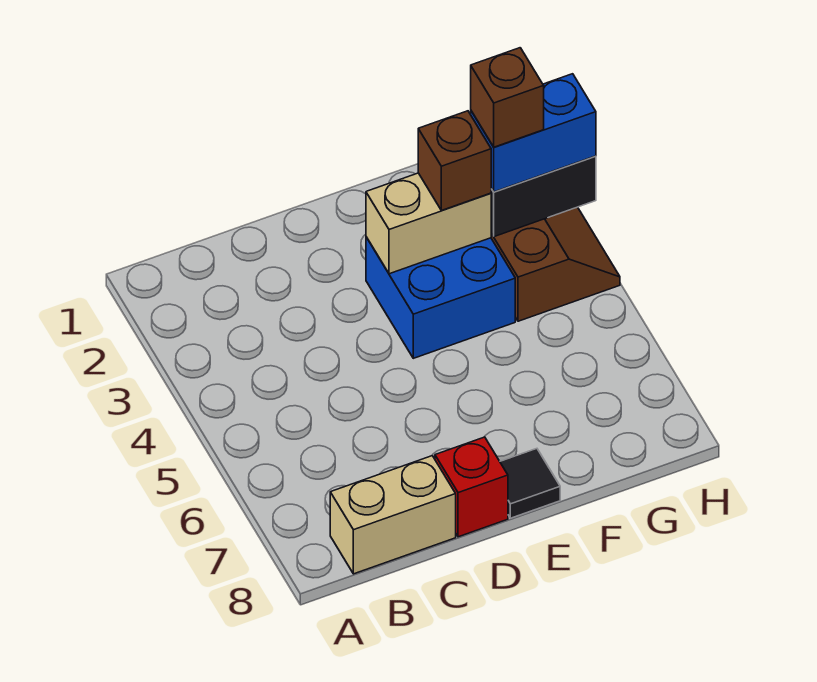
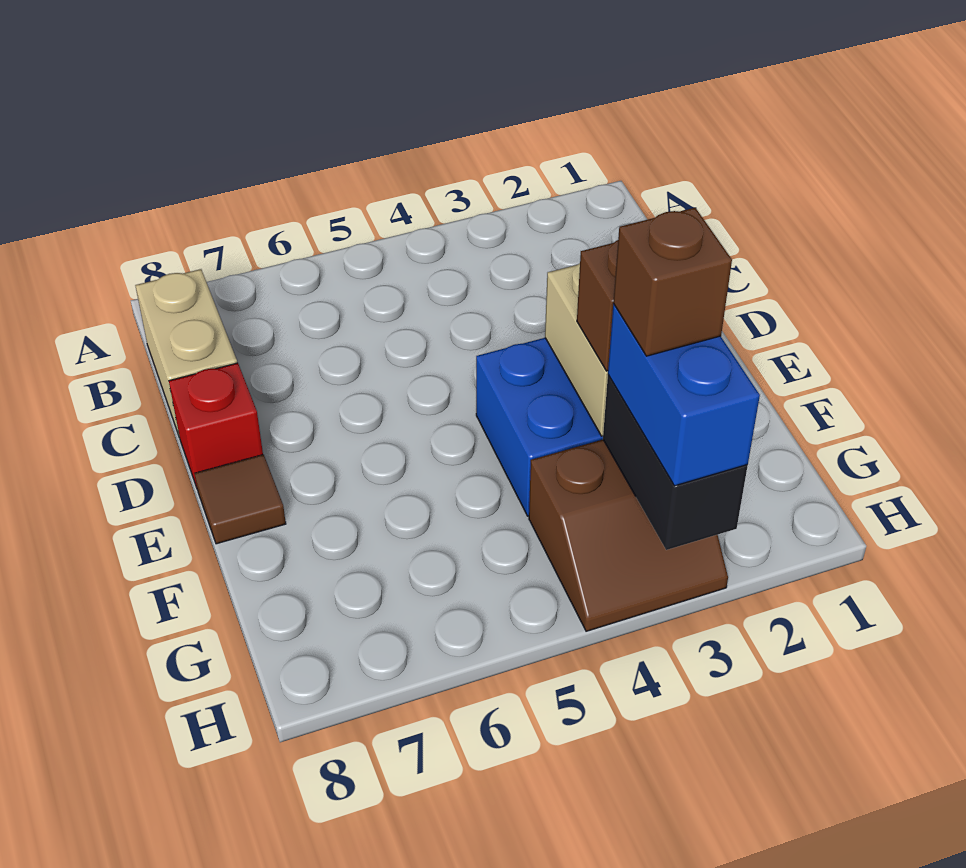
black 1x1 tile [500,449,560,518] -> brown 1x1 tile [195,455,286,544]

